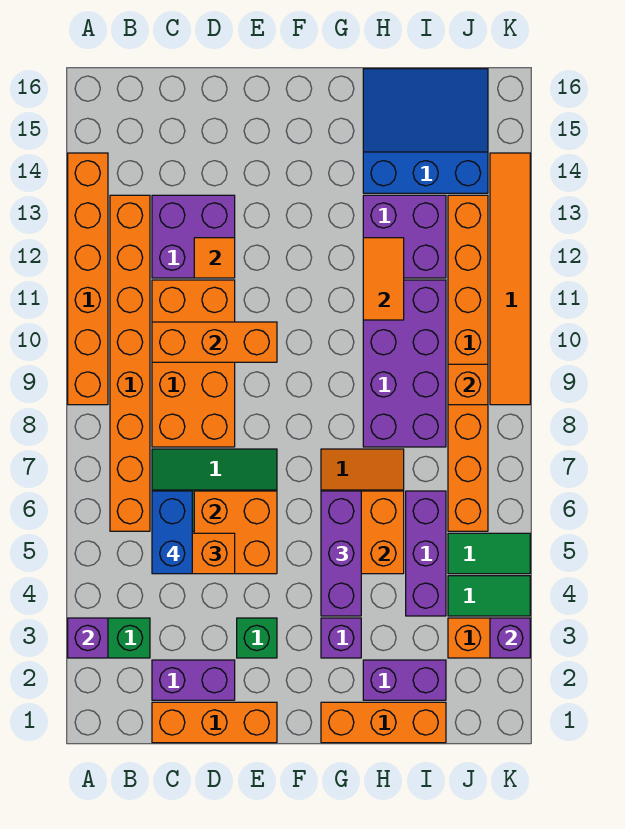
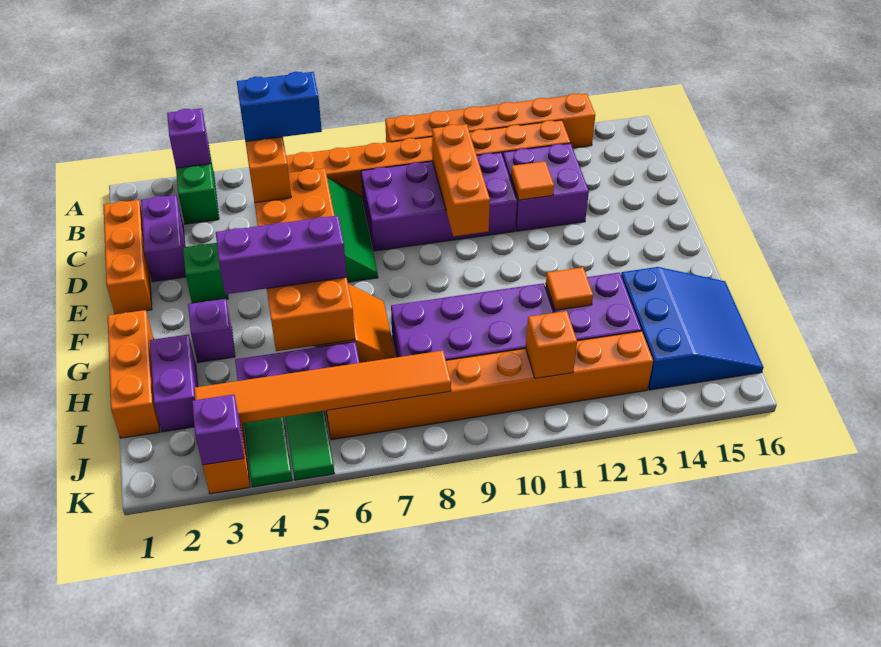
orange 2x4 brick [152,280,235,447] -> purple 2x4 brick [361,152,517,251]
orange 1x2 tile [363,238,404,320] -> orange 1x1 tile [546,267,593,310]
orange 1x1 brick [448,364,488,405] -> orange 1x1 brick moved to [526,311,577,378]
orange 1x6 tile [490,153,530,405] -> orange 1x6 tile moved to [194,351,451,423]

